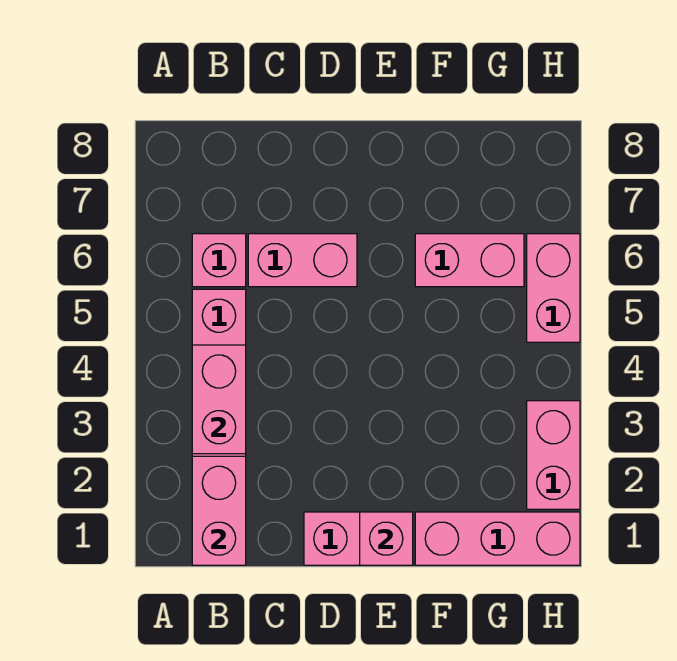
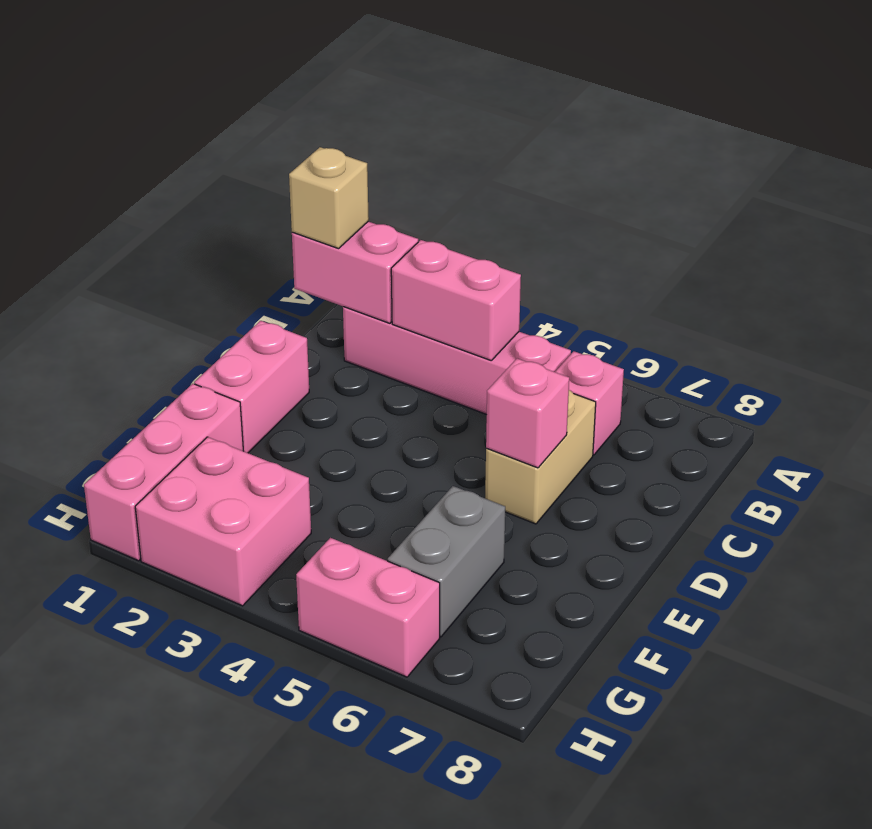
none -> tan 1x1 brick [289,147,369,249]
pink 1x2 brick [248,234,357,287] -> tan 1x2 brick [485,390,596,524]
pink 1x1 brick [360,512,413,565] -> pink 1x1 brick moved to [486,358,569,468]
pink 1x2 brick [415,234,524,287] -> grey 1x2 brick [387,486,505,637]
pink 1x2 brick [527,401,580,509] -> pink 2x2 brick [135,437,311,606]

